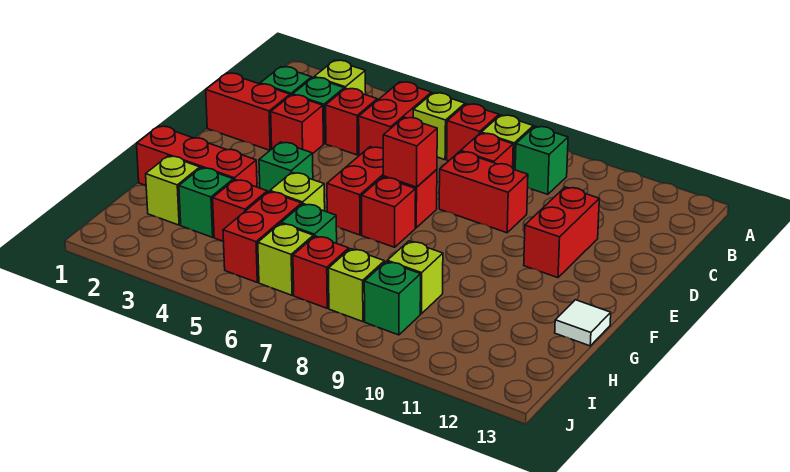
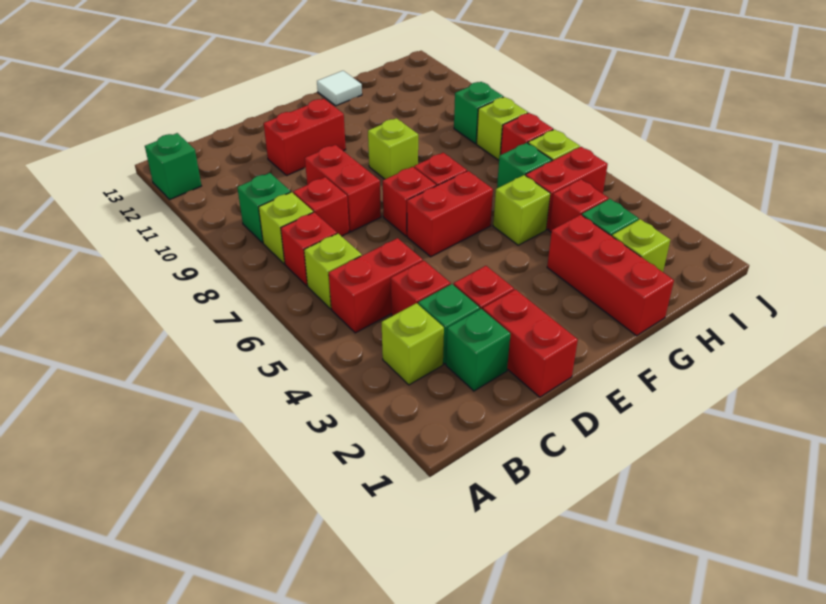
red 1x1 brick [383,117,437,187] -> none
green 1x1 brick [259,142,313,193] -> green 1x1 brick moved to [145,133,201,199]
lime 1x1 brick [387,241,443,314] -> lime 1x1 brick moved to [368,118,418,179]

